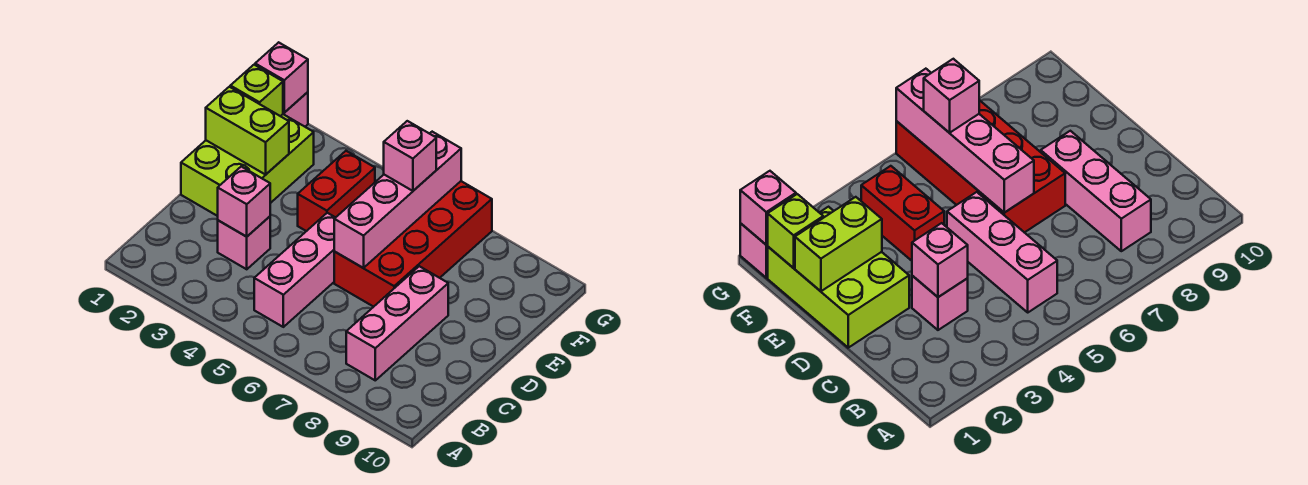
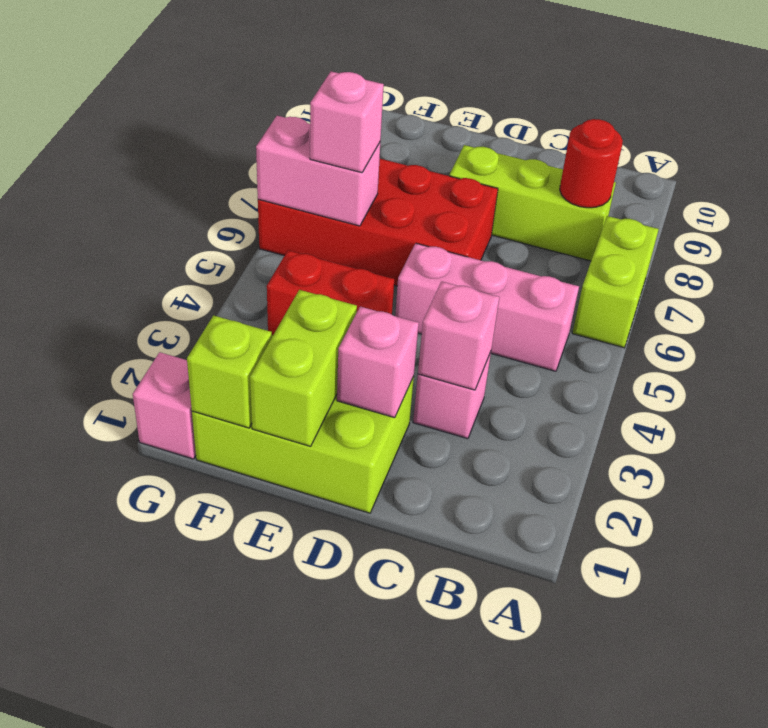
none -> lime 1x2 brick [572,216,659,348]
pink 1x3 brick [346,266,448,380] -> lime 1x3 brick [449,145,616,261]
none -> red 1x1 round brick [560,119,623,208]
pink 1x4 brick [334,132,461,268] -> pink 1x2 brick [256,116,380,226]
pink 1x1 brick [255,42,308,113] -> pink 1x1 brick moved to [337,307,419,418]

